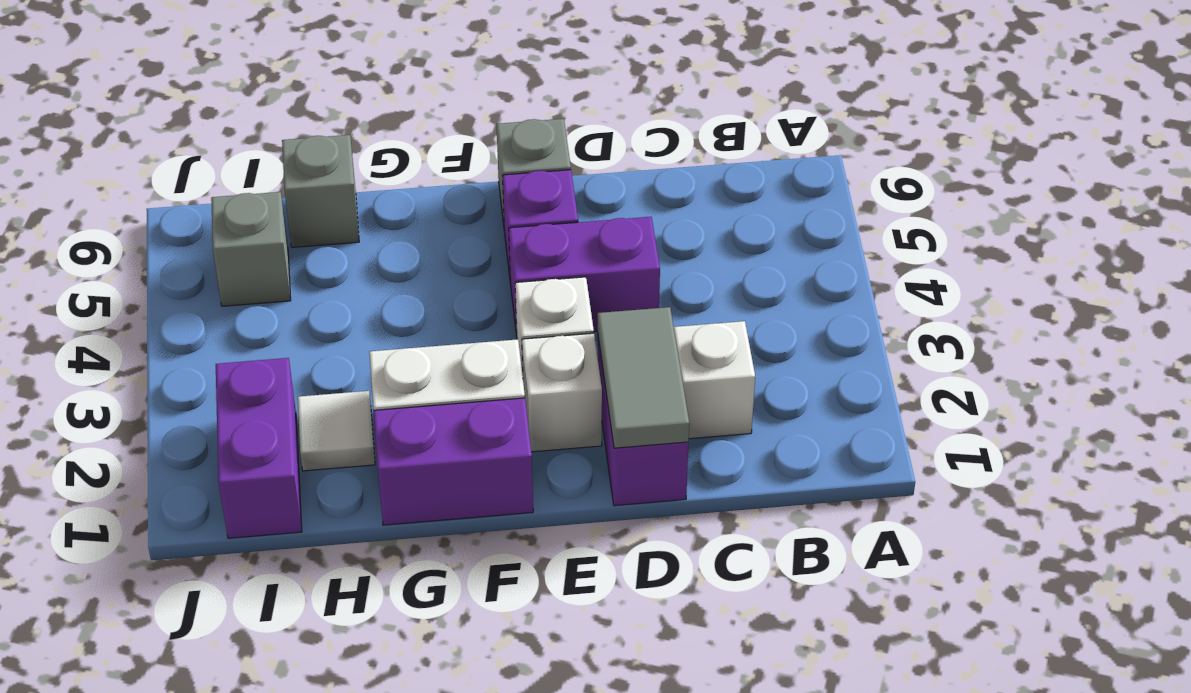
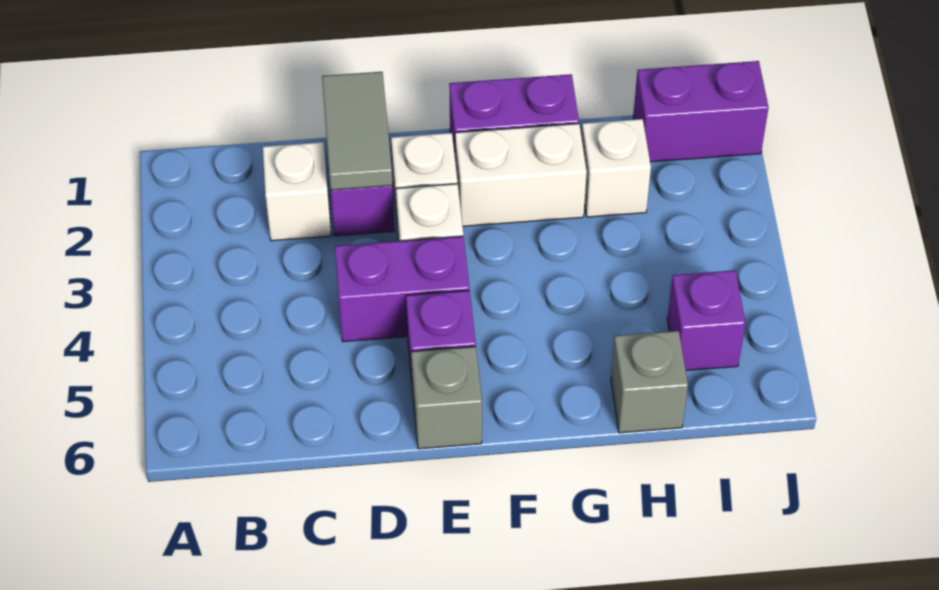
white 1x1 tile [298,391,375,471] -> white 1x1 brick [582,119,651,217]
purple 1x2 brick [216,358,302,538] -> purple 1x2 brick turned to [633,61,769,162]
grey 1x1 brick [211,192,291,306] -> purple 1x1 brick [667,270,746,370]

